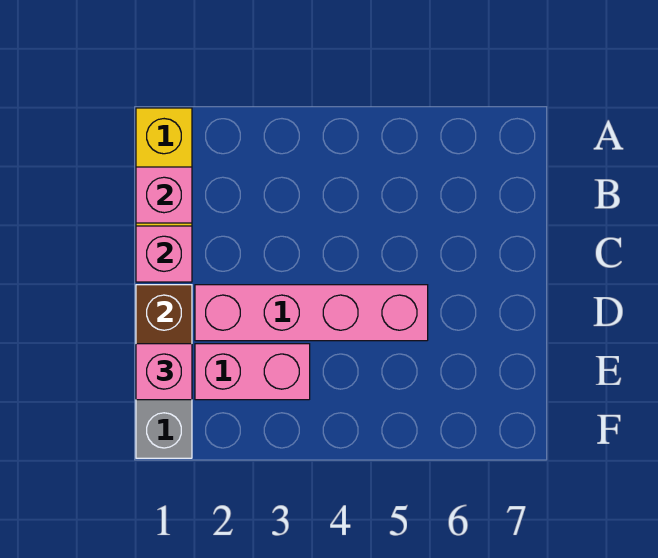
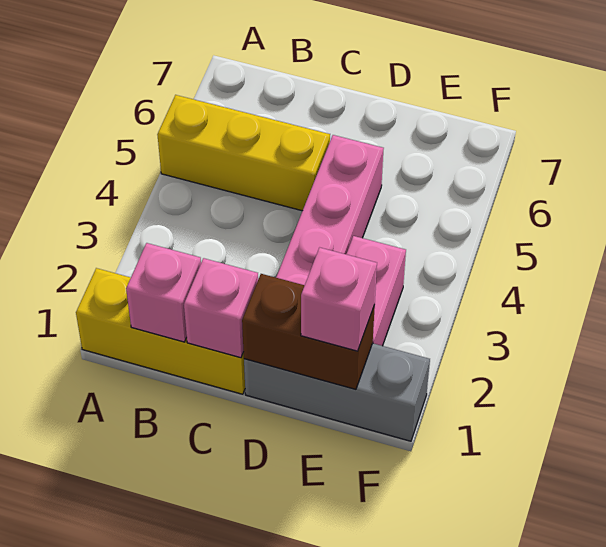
none -> yellow 1x3 brick [157,95,330,211]

